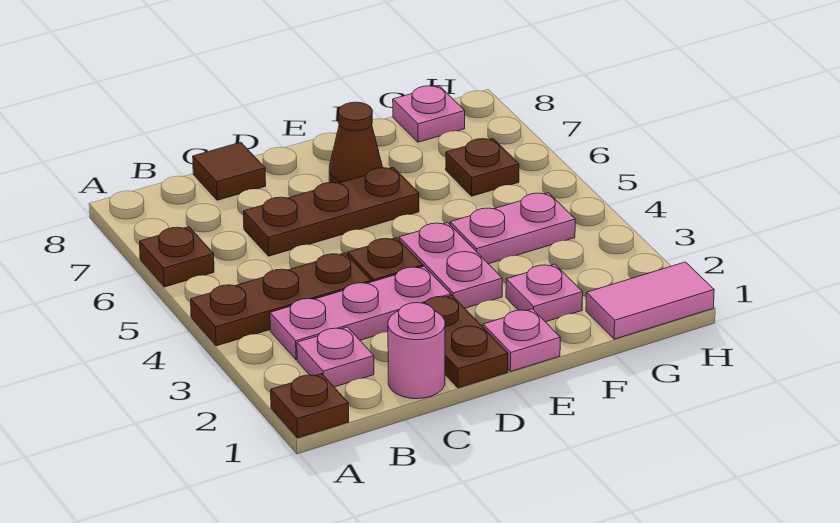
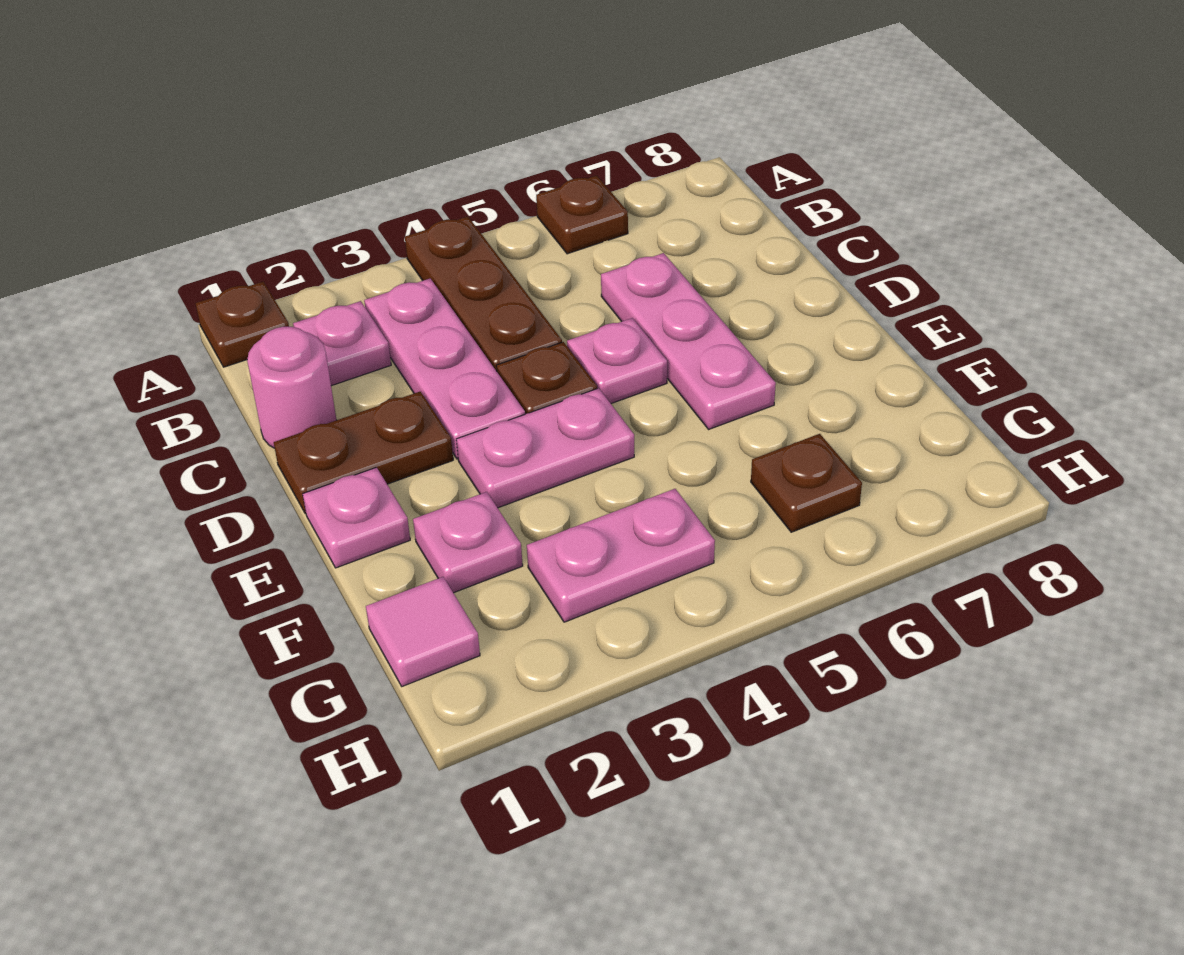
brown 1x3 plate [243,167,419,256] -> pink 1x3 plate [601,253,776,429]
brown 1x1 tile [193,142,266,200] -> none
brown 1x1 cone [329,102,382,183] -> none
pink 1x2 plate [450,193,575,264] -> pink 1x2 plate turned to [527,489,715,622]
pink 1x2 tile [586,262,714,339] -> pink 1x1 tile [366,577,480,686]
pink 1x1 plate [393,86,465,142] -> pink 1x1 plate moved to [567,318,667,403]

